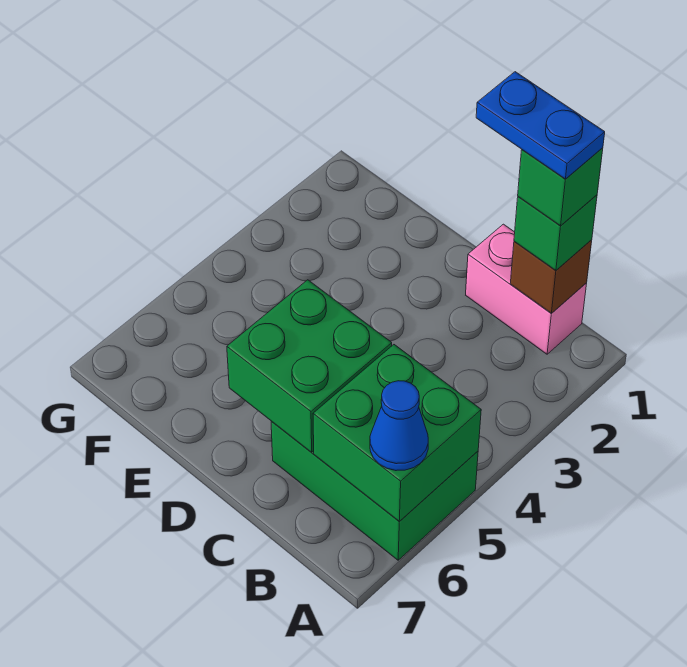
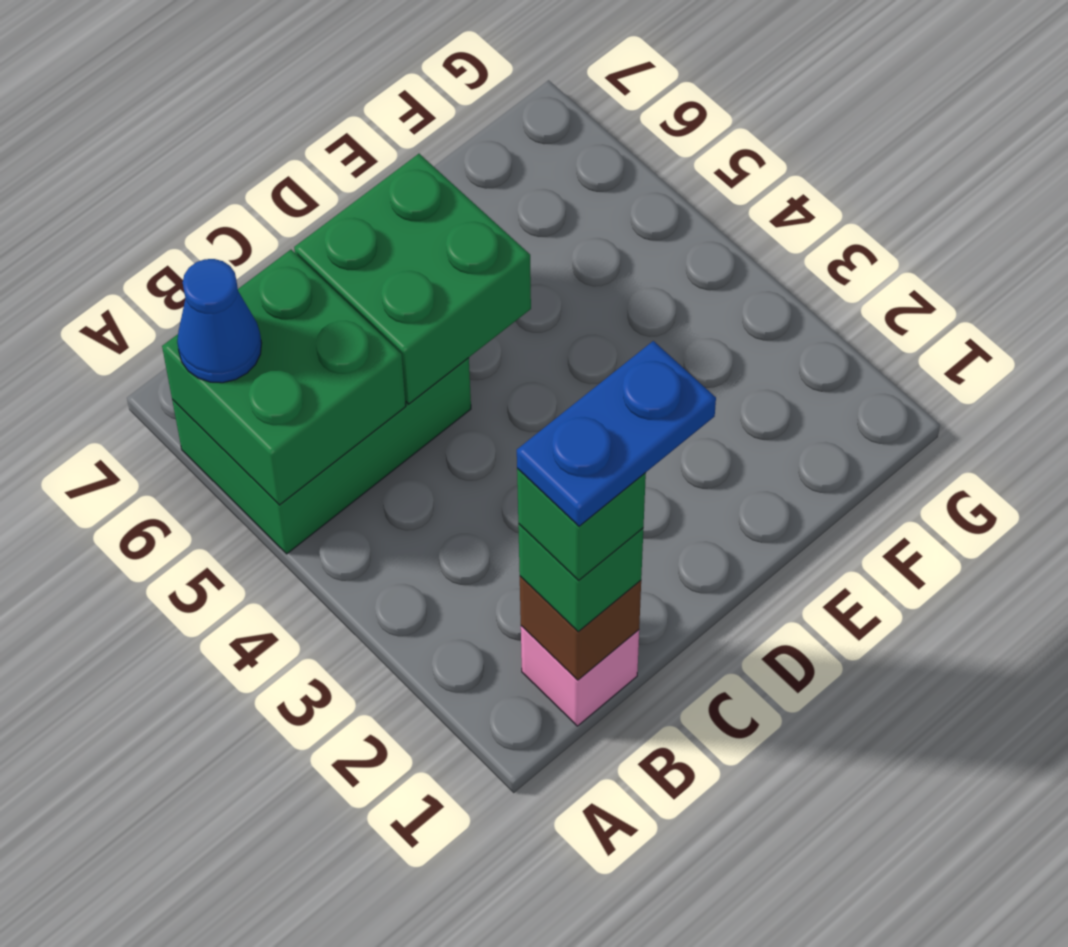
pink 1x2 brick [466,224,587,354] -> pink 1x1 brick [521,626,639,726]

